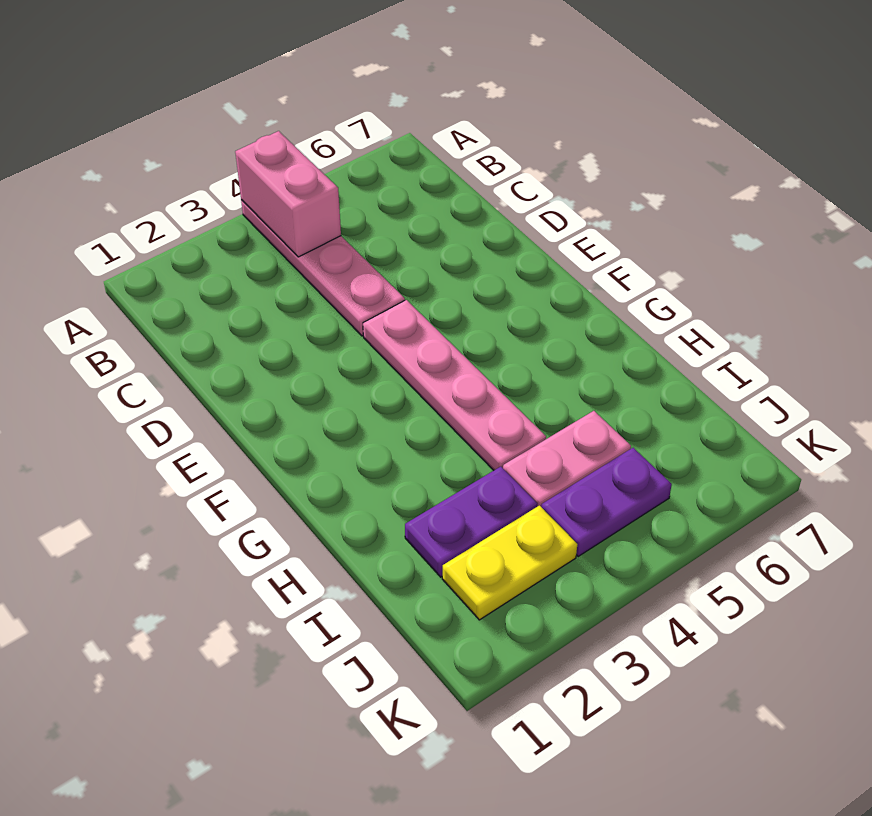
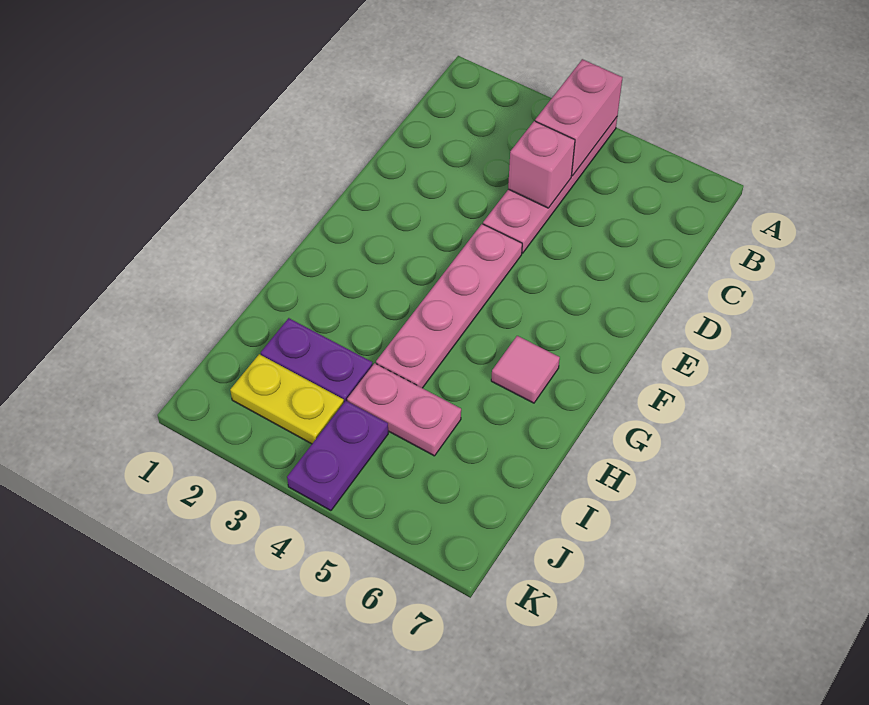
none -> pink 1x1 brick [508,121,575,208]
none -> pink 1x1 tile [491,336,560,403]
purple 1x2 plate [542,448,672,556] -> purple 1x2 plate turned to [287,401,388,511]

